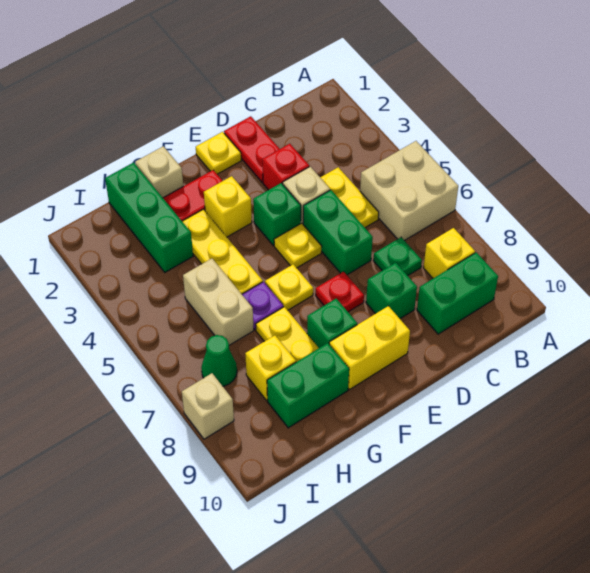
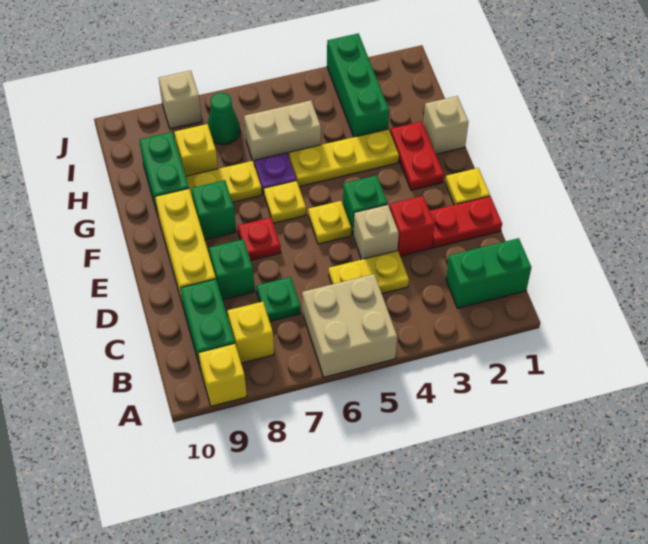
green 1x2 brick [303,190,373,275] -> green 1x2 brick moved to [446,238,531,308]
yellow 1x2 brick [329,306,410,389] -> yellow 1x3 brick [155,189,216,308]
yellow 1x1 brick [204,176,252,237] -> yellow 1x1 brick moved to [199,344,247,406]
green 1x3 brick [105,162,193,272] -> green 1x3 brick turned to [327,33,389,137]

